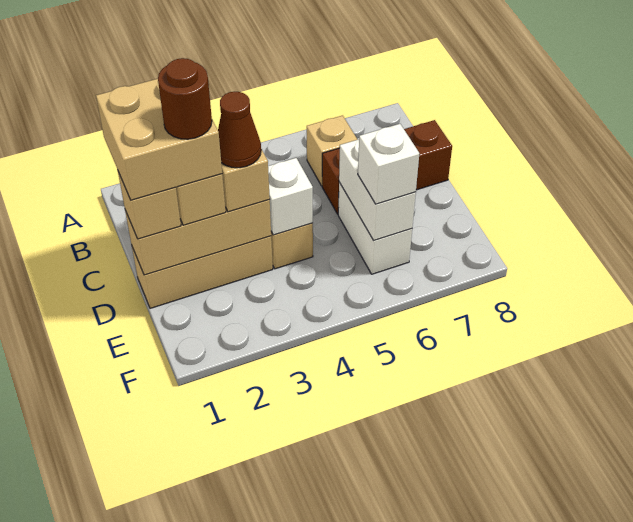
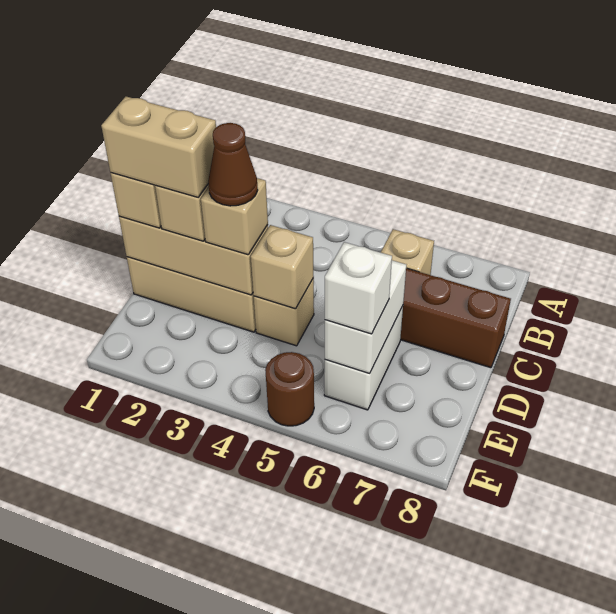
tan 2x2 brick [96,79,222,200] -> tan 1x2 brick [101,97,216,197]
brown 1x1 round brick [158,58,212,139] -> brown 1x1 round brick moved to [265,352,314,426]
white 1x1 brick [268,158,313,235] -> tan 1x1 brick [251,225,314,309]

